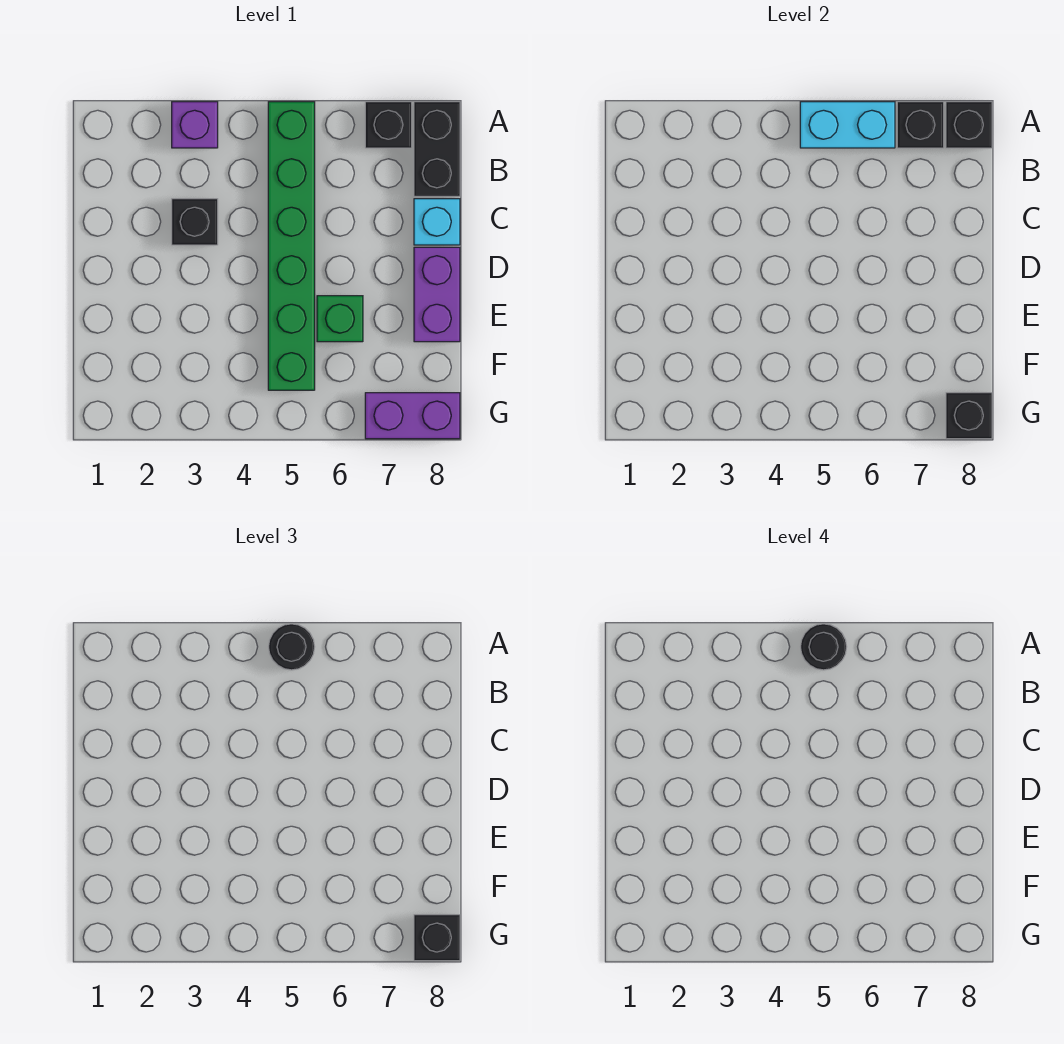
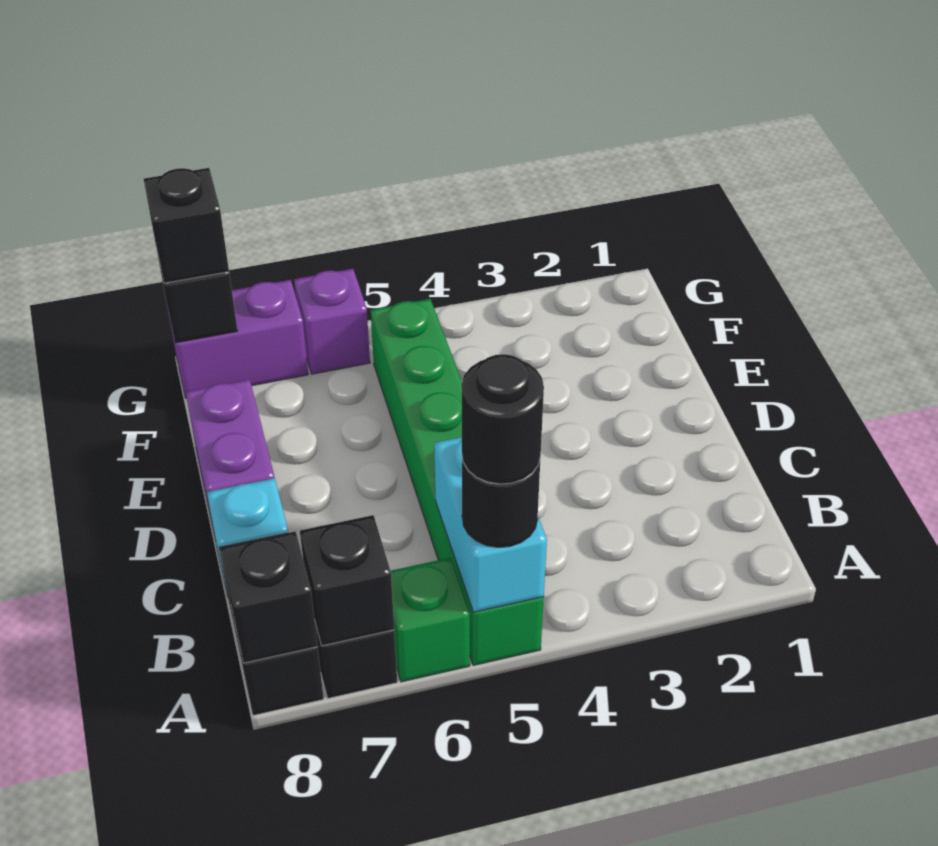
purple 1x1 brick [172,102,218,148] -> purple 1x1 brick moved to [294,269,370,374]
cyan 1x2 brick [800,102,895,148] -> cyan 1x2 brick turned to [434,437,547,612]
black 1x1 brick [172,199,218,245] -> none
green 1x1 brick [317,296,363,342] -> green 1x1 brick moved to [391,558,470,682]

